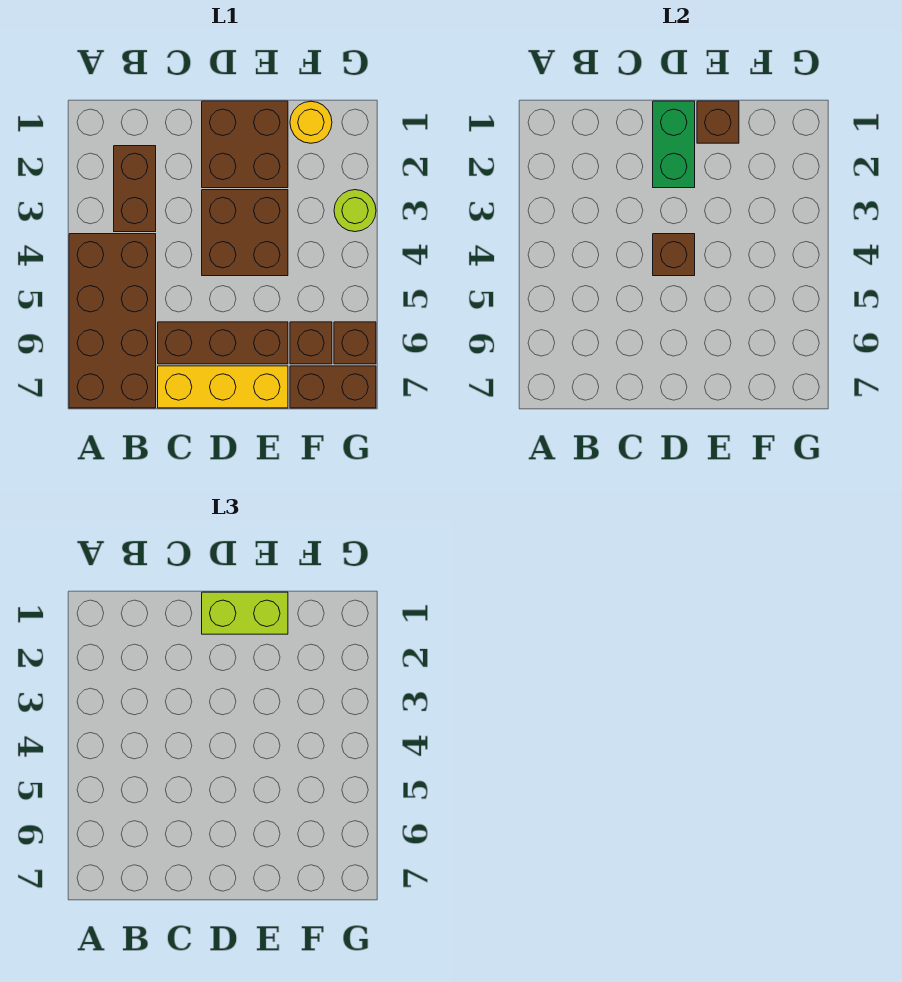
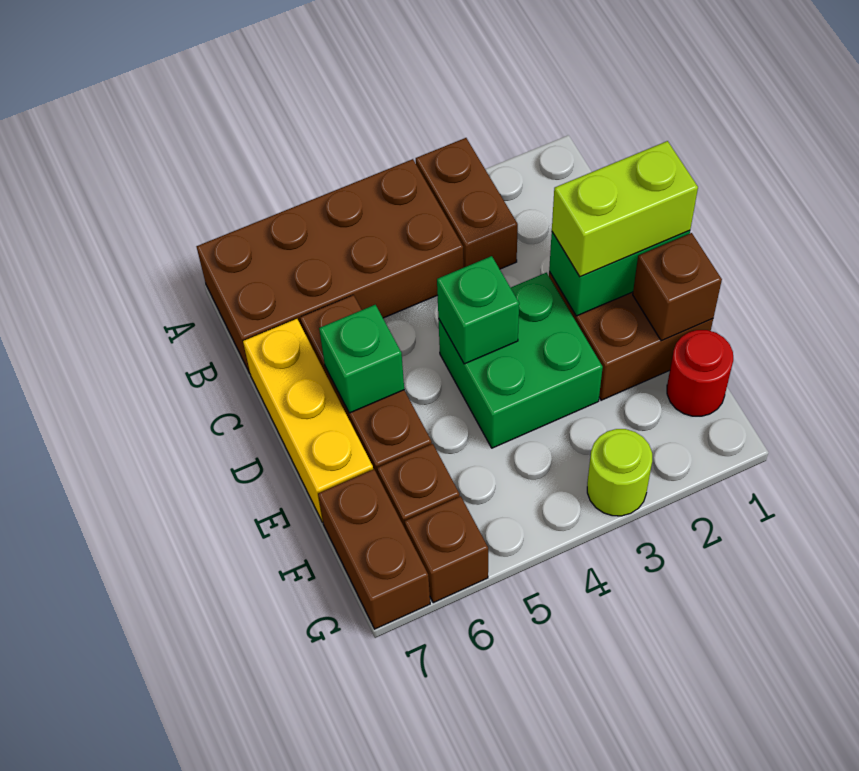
brown 1x2 brick [114,146,156,232] -> brown 1x2 brick turned to [416,138,518,269]
lime 1x2 brick [202,592,288,634] -> lime 1x2 brick turned to [552,141,698,277]
brown 2x2 brick [202,190,288,276] -> green 2x2 brick [438,273,603,448]
brown 1x1 brick [653,234,695,276] -> green 1x1 brick [437,256,519,364]
none -> green 1x1 brick [319,305,404,413]
yellow 1x1 round brick [290,101,332,143] -> red 1x1 round brick [667,330,733,416]

